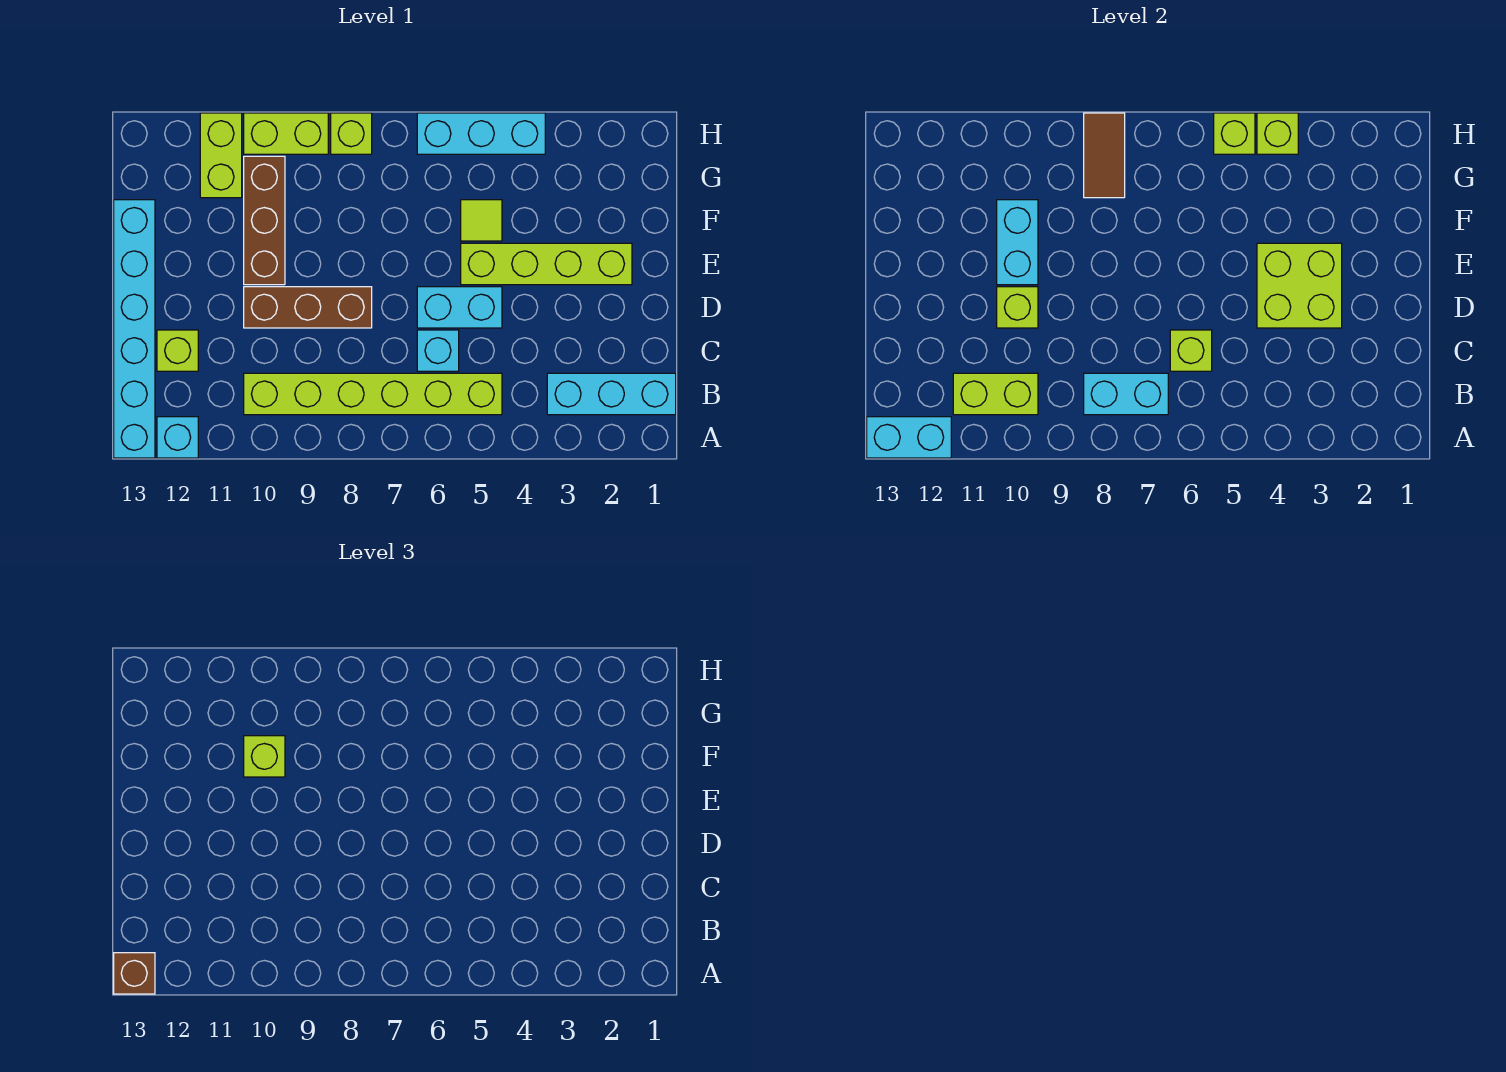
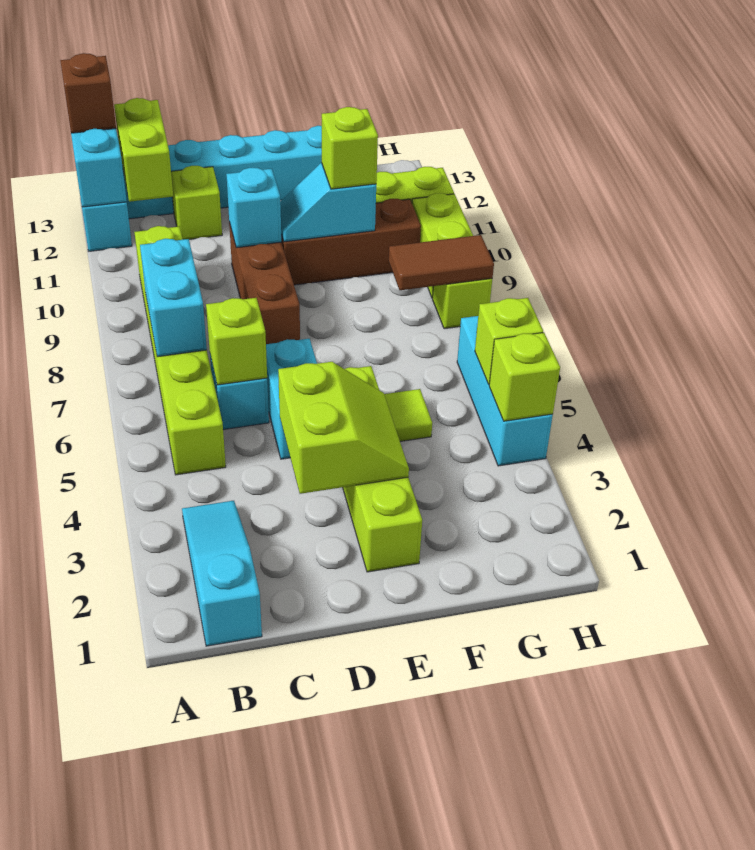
cyan 1x3 brick [547,373,676,415] -> cyan 1x3 slope [182,501,262,646]
lime 1x2 brick [953,373,1038,415] -> lime 1x2 brick moved to [114,98,173,202]
lime 2x2 brick [1257,243,1342,328] -> lime 2x2 slope [278,362,409,494]
lime 1x1 brick [997,287,1038,328] -> cyan 1x1 brick [226,168,281,248]
cyan 1x2 brick [997,200,1038,285] -> cyan 1x2 slope [280,163,376,242]

